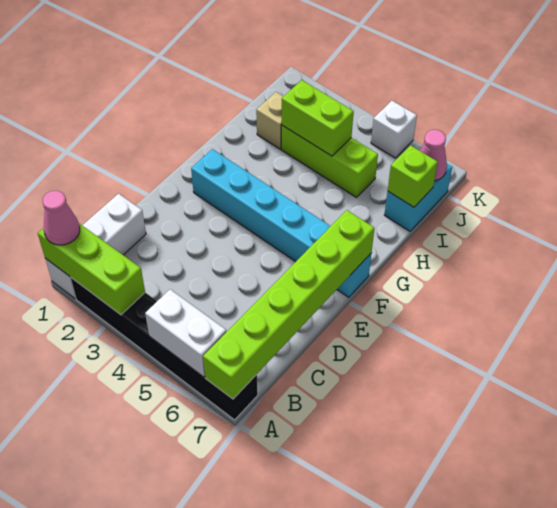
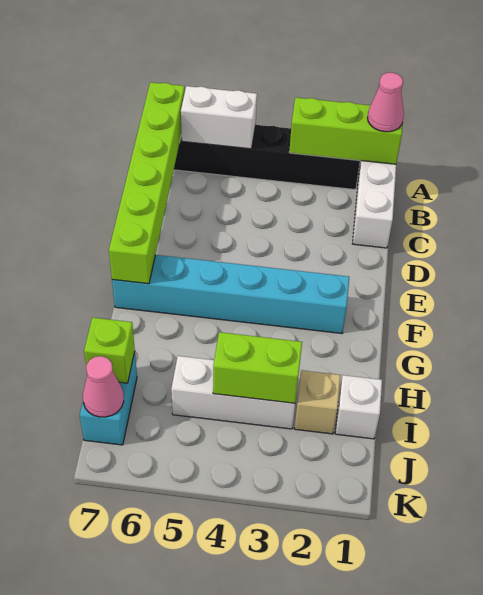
lime 1x3 brick [281,125,378,198] -> white 1x3 brick [171,356,295,429]
white 1x1 brick [371,101,417,158] -> white 1x1 brick moved to [335,375,382,439]

